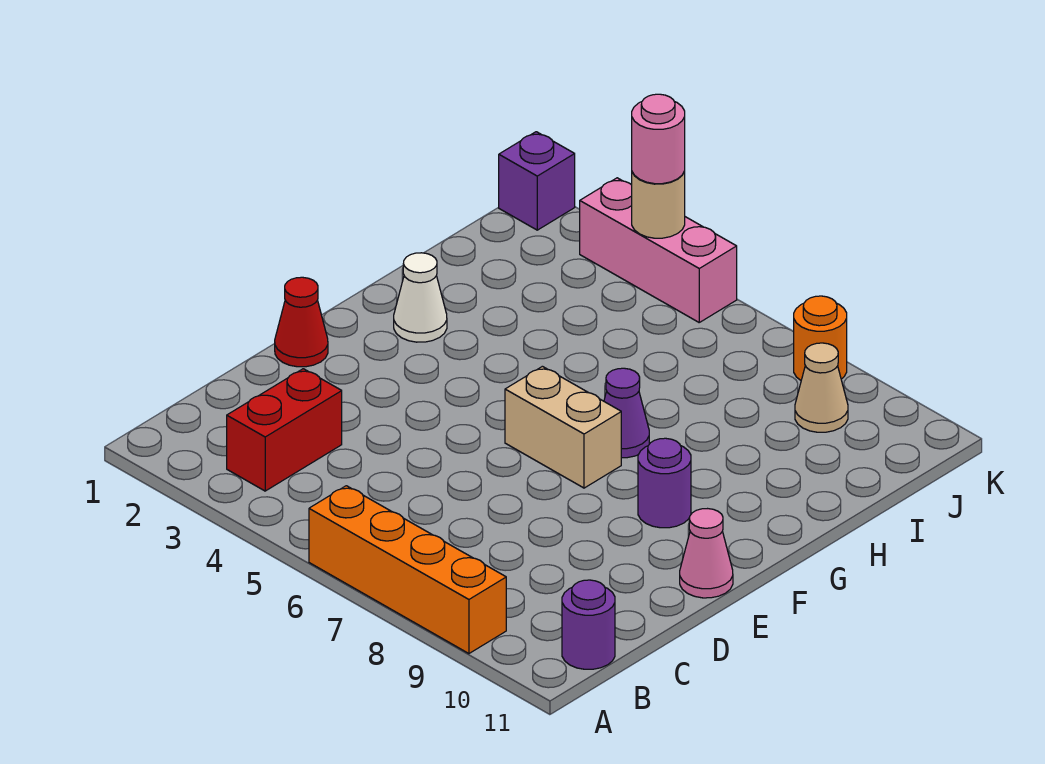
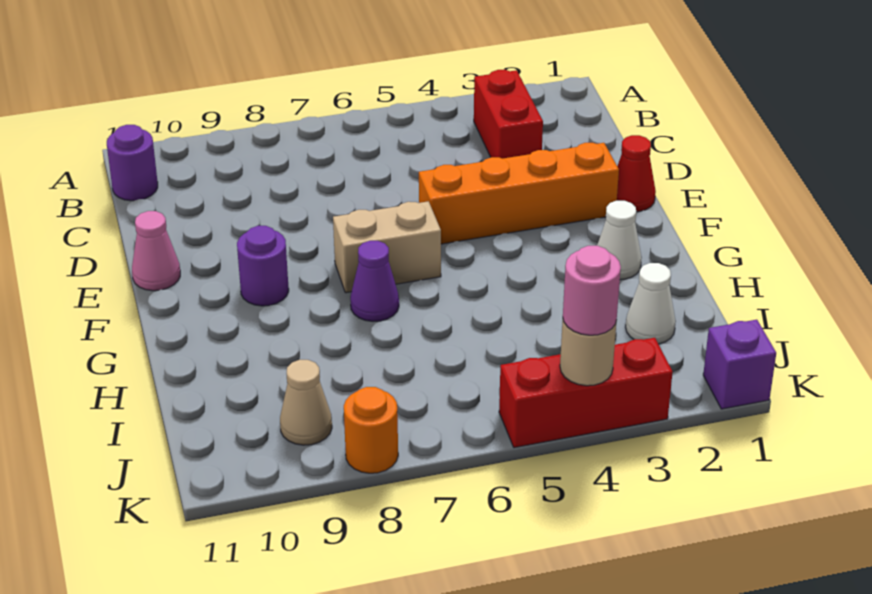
orange 1x4 brick [309,486,506,654] -> orange 1x4 brick moved to [419,143,619,244]
none -> white 1x1 cone [626,263,676,344]
pink 1x3 brick [580,178,737,322] -> red 1x3 brick [499,338,673,448]

